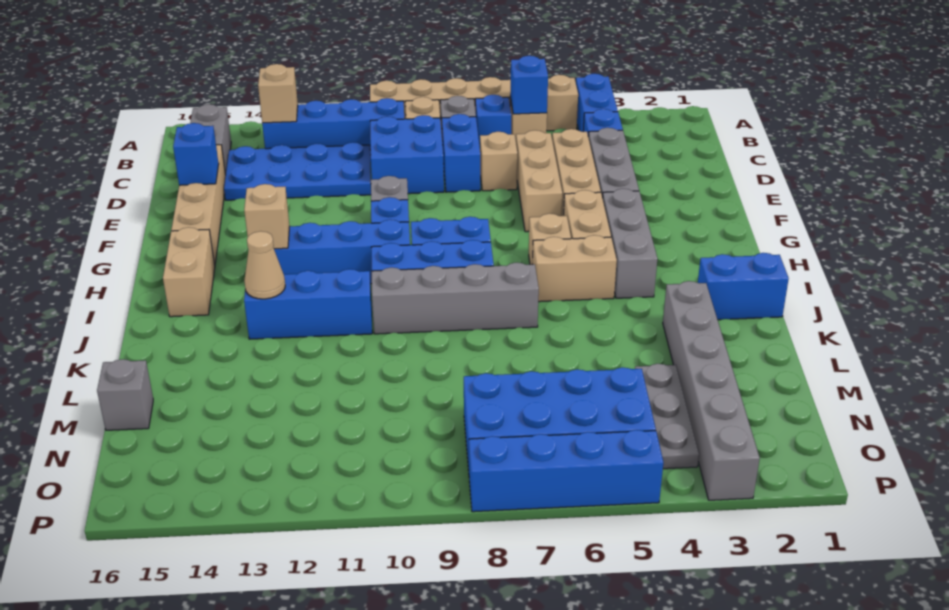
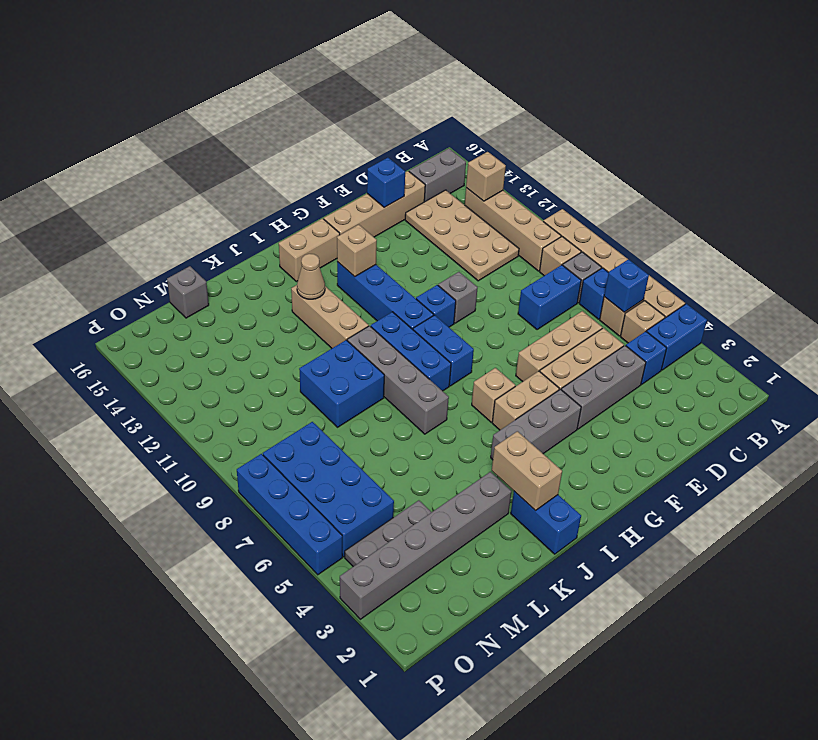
blue 1x4 brick [262,98,404,155] -> tan 1x4 brick [465,188,561,271]
blue 2x2 brick [370,115,444,194] -> blue 2x2 brick moved to [299,340,384,427]
blue 2x4 plate [224,142,371,200] -> tan 2x4 plate [405,190,519,281]
tan 1x1 brick [480,132,517,191] -> tan 1x1 brick moved to [620,301,665,343]
tan 1x2 brick [532,235,617,302] -> tan 1x2 brick moved to [492,431,562,511]
blue 1x3 brick [244,269,372,339] -> tan 1x3 brick [291,285,369,348]

